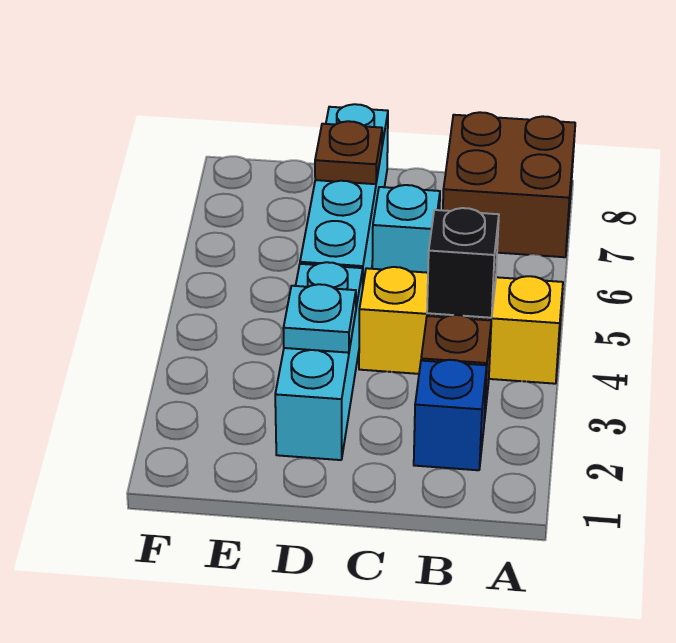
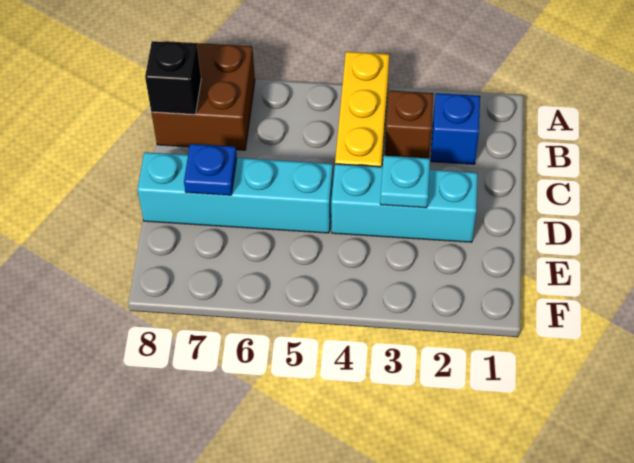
black 1x1 brick [427,208,499,318] -> black 1x1 brick moved to [145,41,201,114]
cyan 1x1 brick [372,185,440,273] -> none
brown 1x1 plate [315,121,382,184] -> blue 1x1 plate [184,144,237,195]

